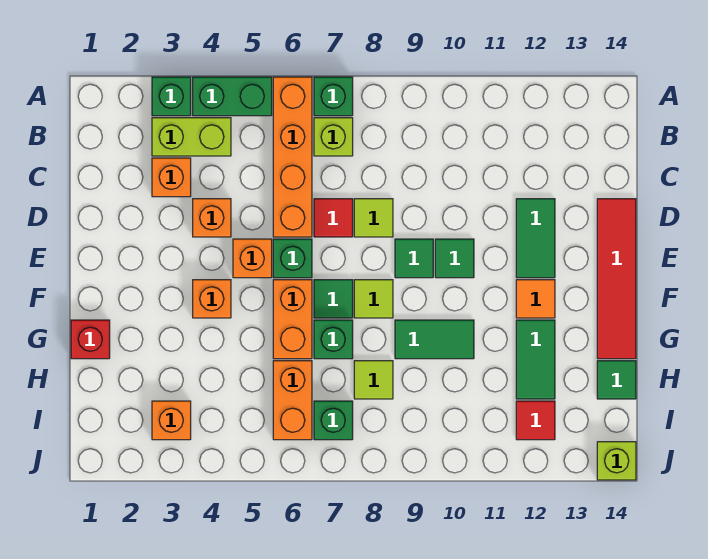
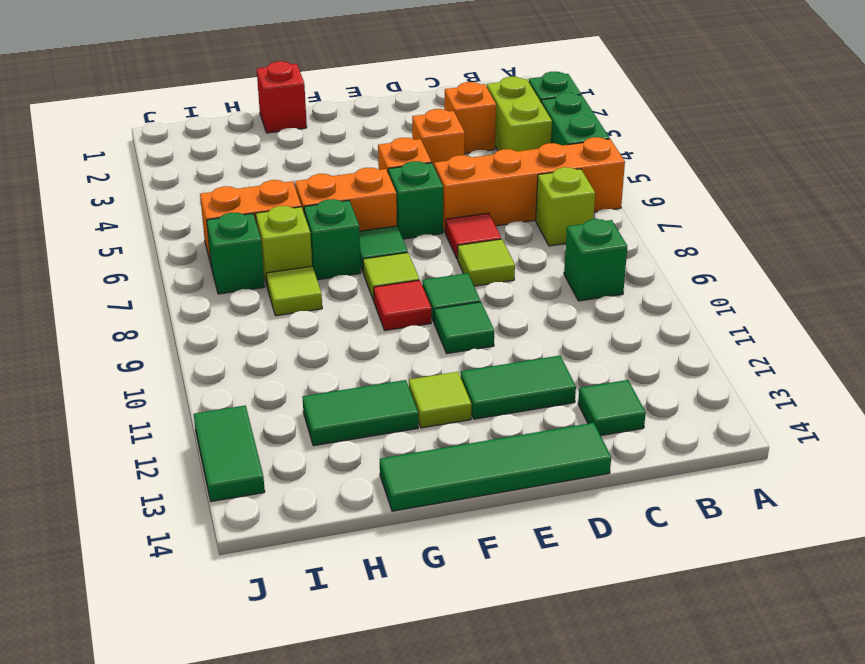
green 1x1 brick [314,77,353,116] -> green 1x1 brick moved to [564,219,627,301]
red 1x4 tile [597,199,636,359] -> green 1x4 tile [380,423,611,511]
orange 1x1 brick [193,280,231,318] -> none
orange 1x1 tile [516,280,555,318] -> lime 1x1 tile [409,372,471,428]
green 1x2 tile [395,320,474,359] -> green 1x2 tile moved to [194,405,265,502]
green 1x1 tile [597,361,636,399] -> green 1x1 tile moved to [578,380,646,436]
orange 1x1 brick [152,401,191,440] -> none
red 1x1 tile [516,401,555,440] -> red 1x1 tile moved to [374,280,431,331]
lime 1x1 brick [597,442,636,480] -> lime 1x1 brick moved to [256,206,312,285]

